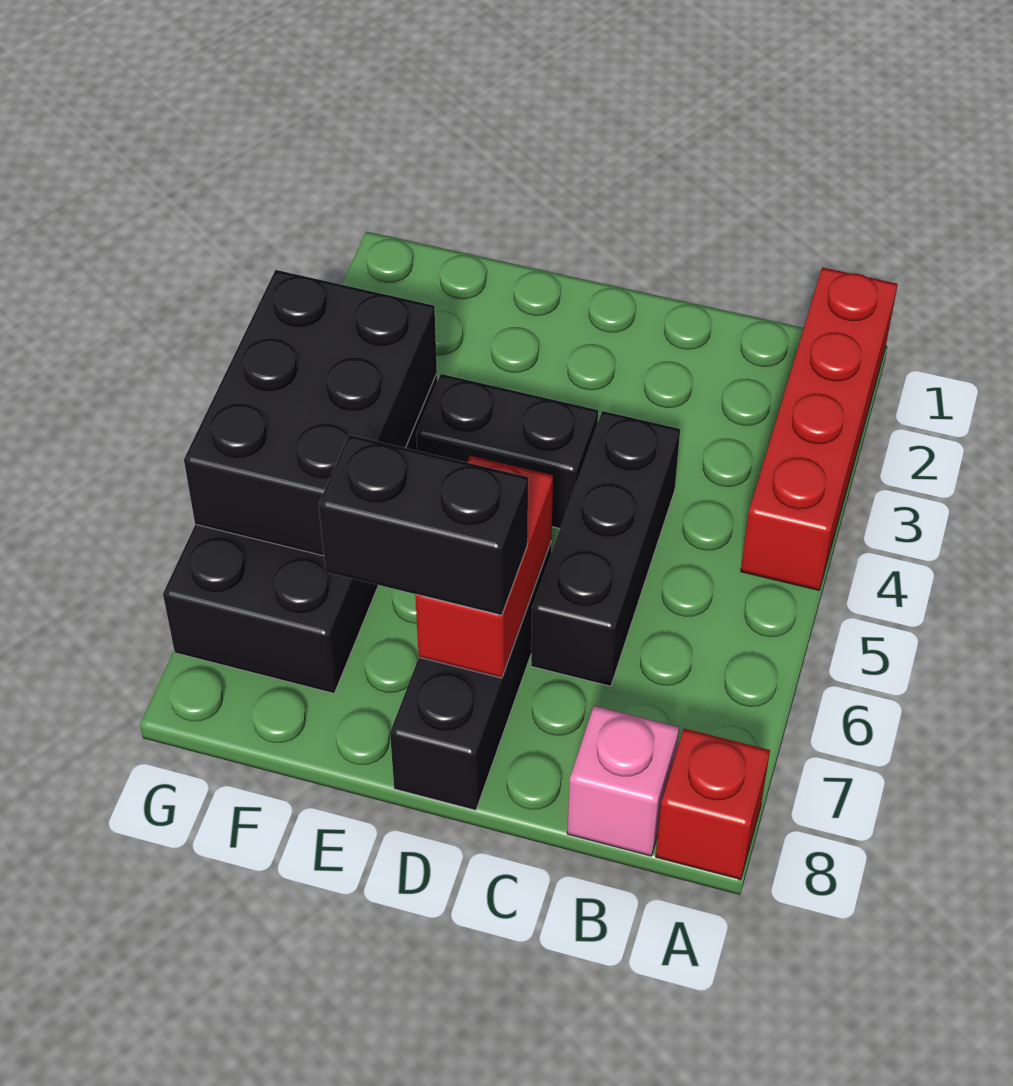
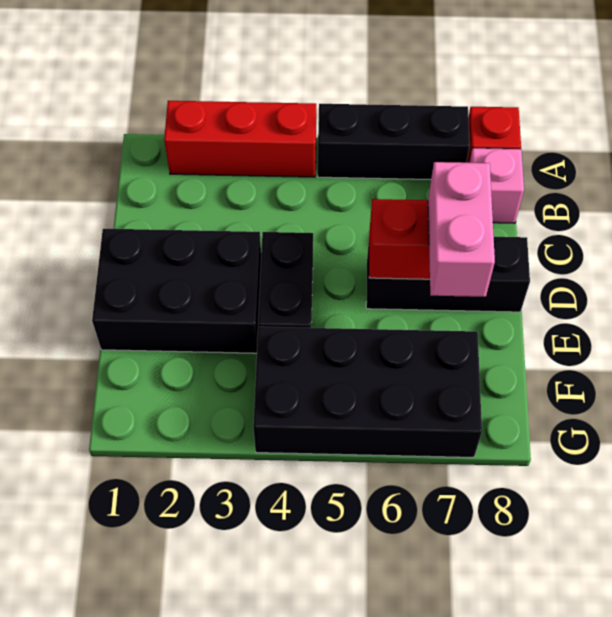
red 1x4 brick [741,267,898,590] -> red 1x3 brick [164,101,316,177]
black 1x3 brick [531,411,680,686] -> black 1x3 brick moved to [318,104,470,180]
black 1x2 brick [319,435,528,615] -> pink 1x2 brick [428,162,495,297]
black 2x3 brick [184,270,437,556] -> black 2x3 brick moved to [92,229,261,353]

